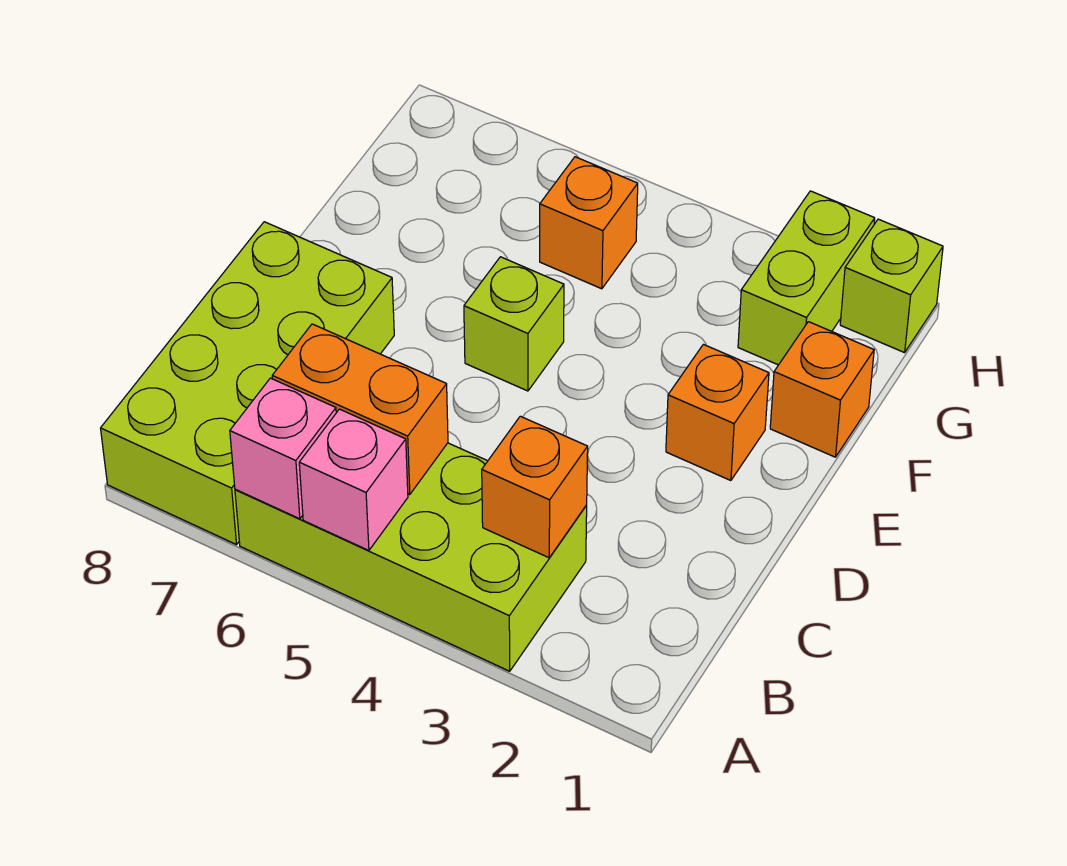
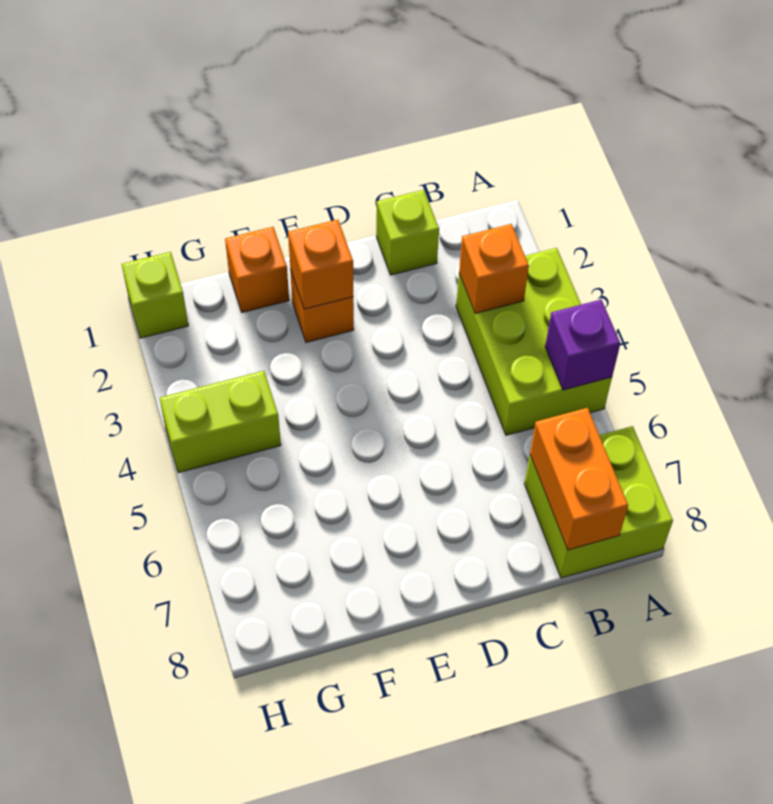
lime 2x4 brick [235,443,587,671] -> lime 2x3 brick [456,248,612,435]
pink 1x1 brick [299,409,408,551] -> purple 1x1 brick [545,300,620,390]
pink 1x1 brick [230,378,336,519] -> none
lime 2x4 brick [101,222,394,545] -> lime 2x2 brick [525,426,673,578]
orange 1x2 brick [272,324,448,495] -> orange 1x2 brick moved to [530,408,628,550]
lime 1x1 brick [464,257,564,391] -> lime 1x1 brick moved to [376,190,439,275]
lime 1x2 brick [738,191,875,365] -> lime 1x2 brick moved to [160,371,281,473]
orange 1x1 brick [540,157,638,289] -> orange 1x1 brick moved to [288,220,353,309]

